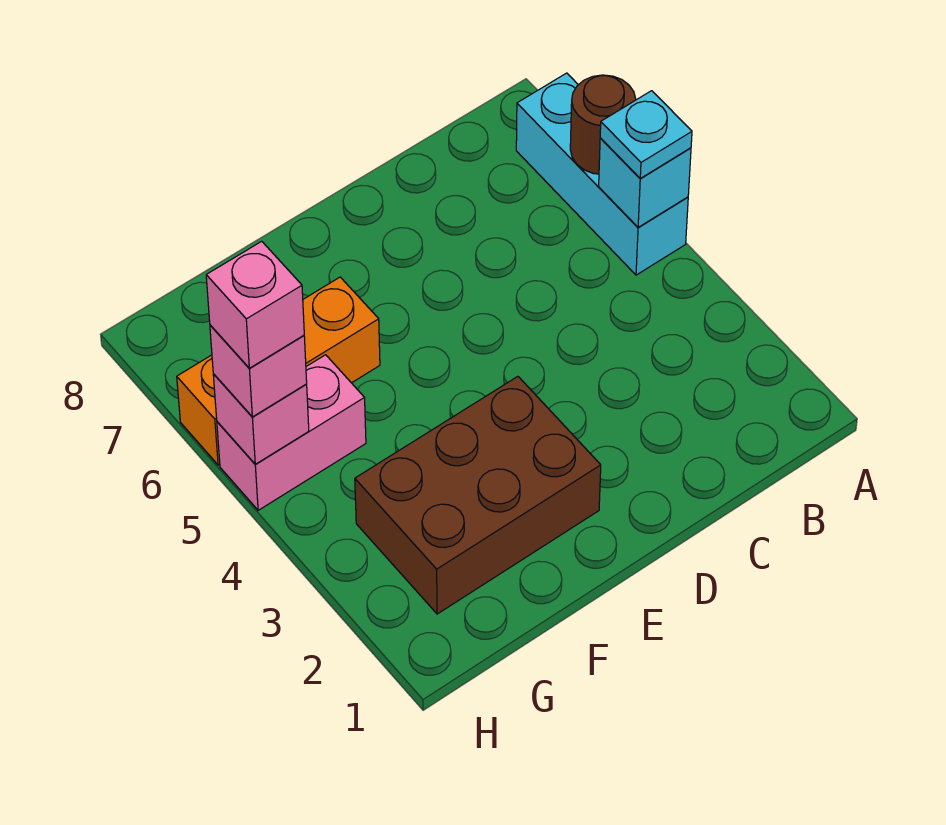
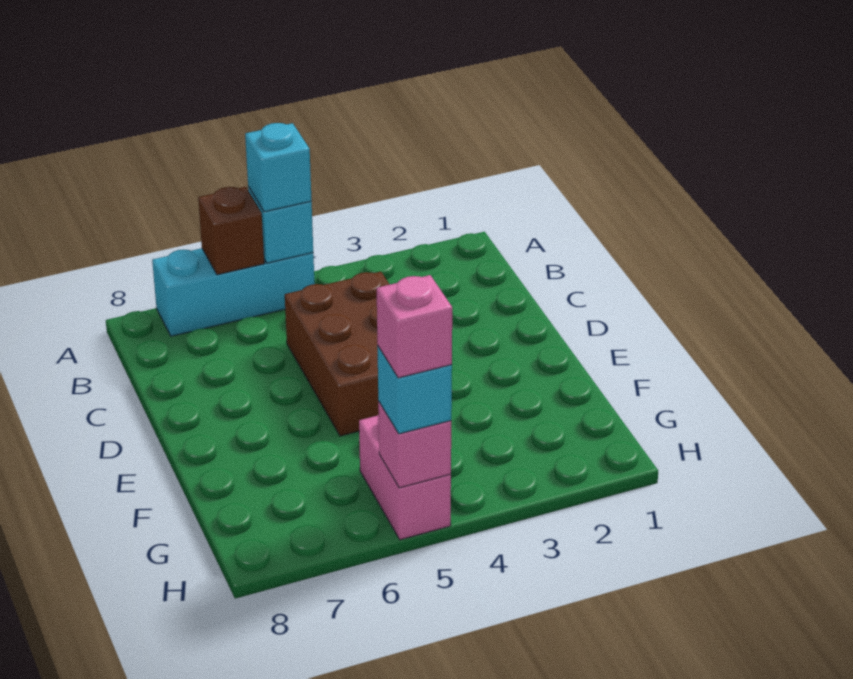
cyan 1x1 plate [600,91,692,178] -> cyan 1x1 brick [245,123,312,212]
brown 1x1 round brick [570,75,636,174] -> brown 1x1 brick [198,187,264,275]
brown 2x3 brick [355,377,601,614] -> brown 2x3 brick moved to [285,272,390,436]
orange 1x3 brick [177,277,380,465] -> none
pink 1x1 brick [210,325,307,417] -> cyan 1x1 brick [377,346,452,434]

